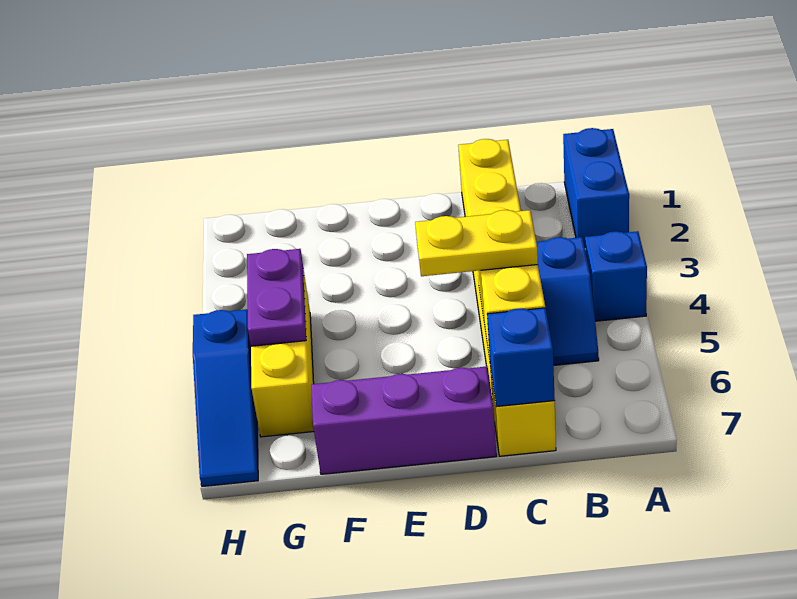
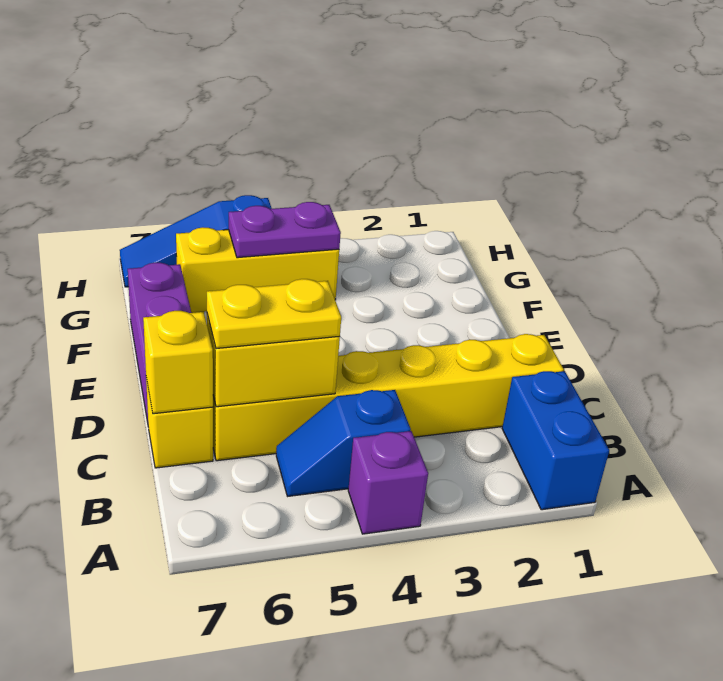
blue 1x2 brick [563,128,629,247] -> blue 1x2 brick turned to [502,371,609,510]
blue 1x1 brick [585,231,647,321] -> purple 1x1 brick [348,431,428,534]
yellow 1x2 plate [415,210,538,276] -> yellow 1x2 plate turned to [207,279,341,349]
blue 1x1 brick [487,308,555,407] -> yellow 1x1 brick [143,311,213,414]

